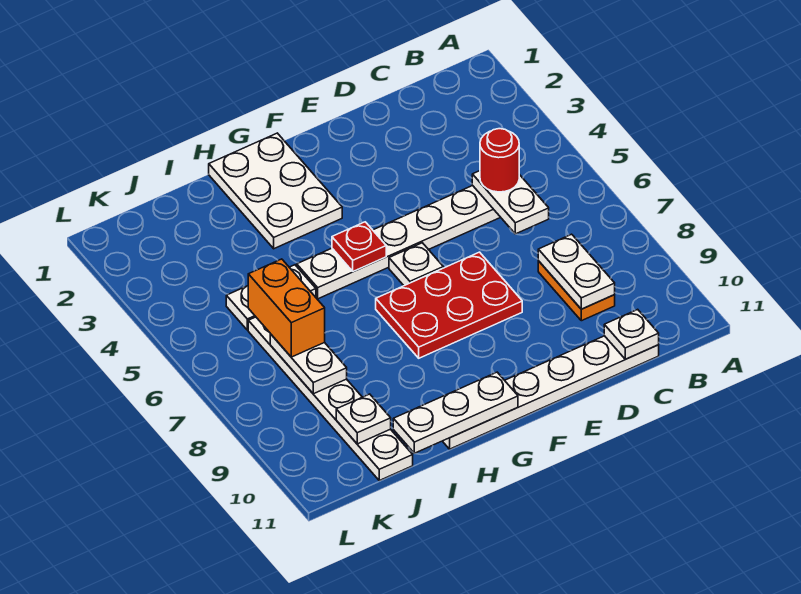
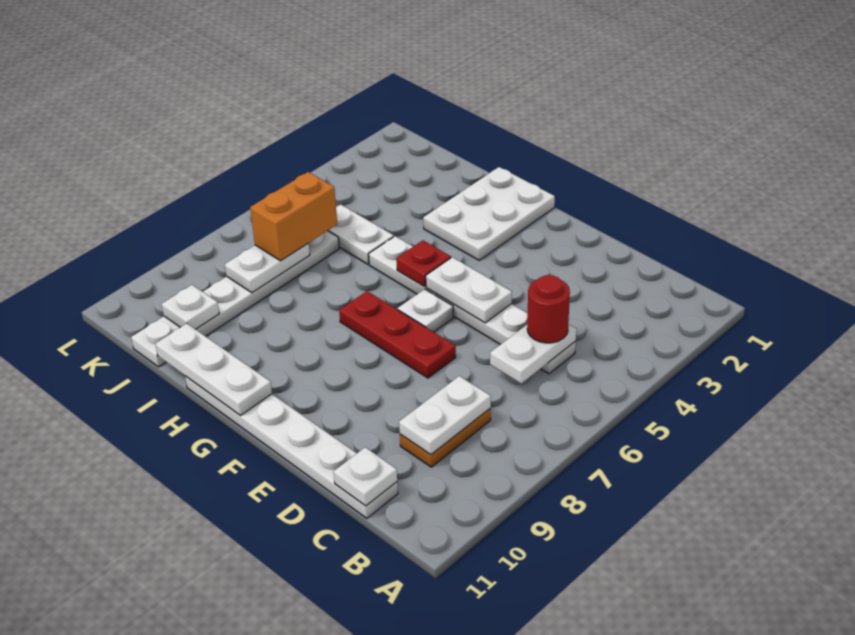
none -> white 1x2 plate [426,257,512,323]
red 2x3 plate [376,252,522,358] -> red 1x3 plate [339,291,456,378]

